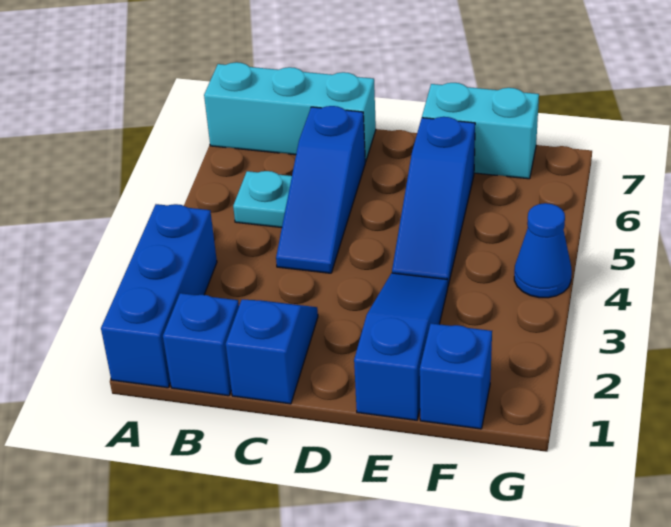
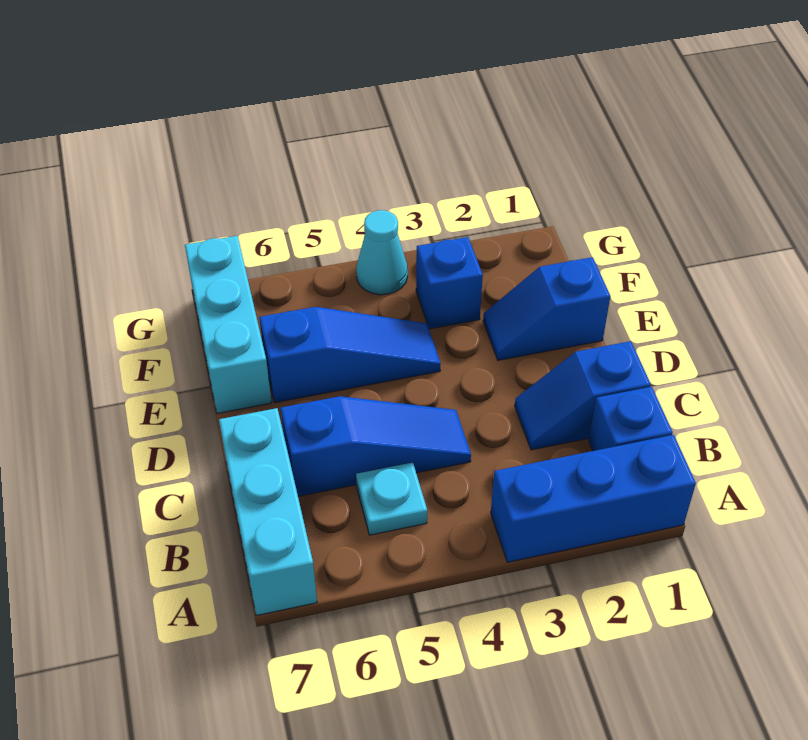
blue 1x3 slope [354,273,448,420] -> blue 1x2 slope [483,257,610,360]
cyan 1x2 brick [422,83,539,179] -> cyan 1x3 brick [185,236,272,413]
blue 1x1 brick [420,323,492,429] -> blue 1x1 brick moved to [416,237,483,329]
blue 1x1 cone [514,203,572,298] -> cyan 1x1 cone [356,210,408,295]

